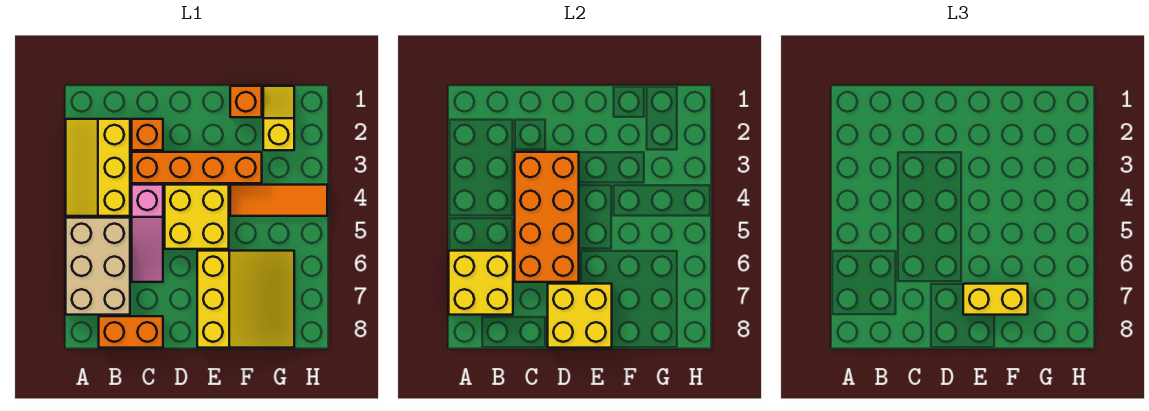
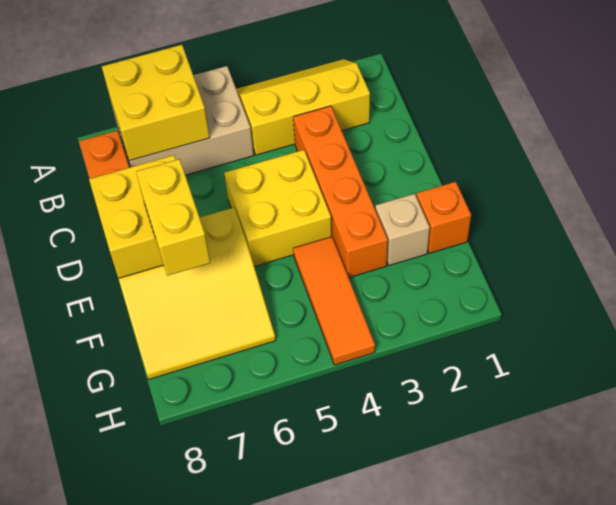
orange 1x1 brick [132,119,163,150] -> none
orange 2x4 brick [515,152,579,282] -> none
pink 1x3 slope [132,185,163,282] -> none
none -> tan 1x1 brick [375,194,430,265]
yellow 1x2 slope [263,86,294,150] -> none

